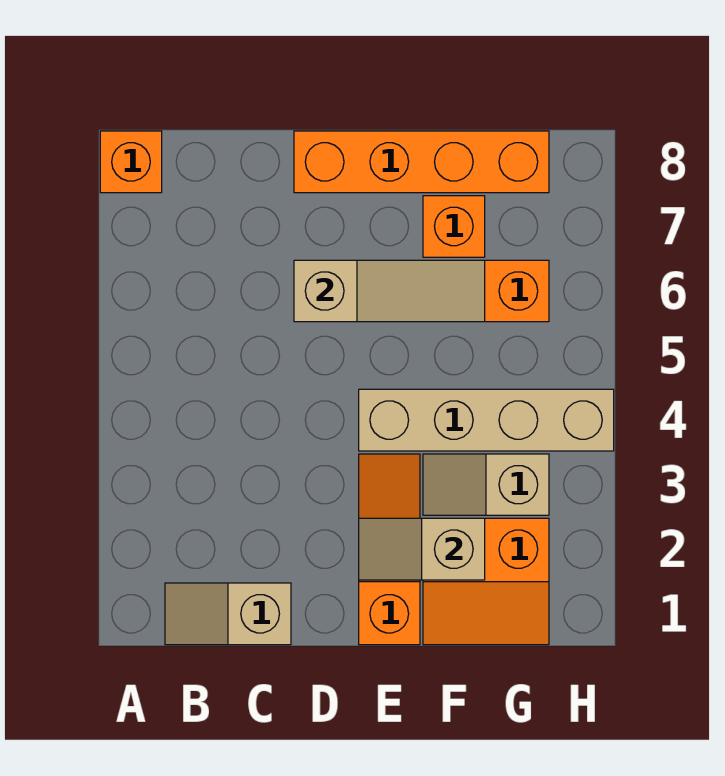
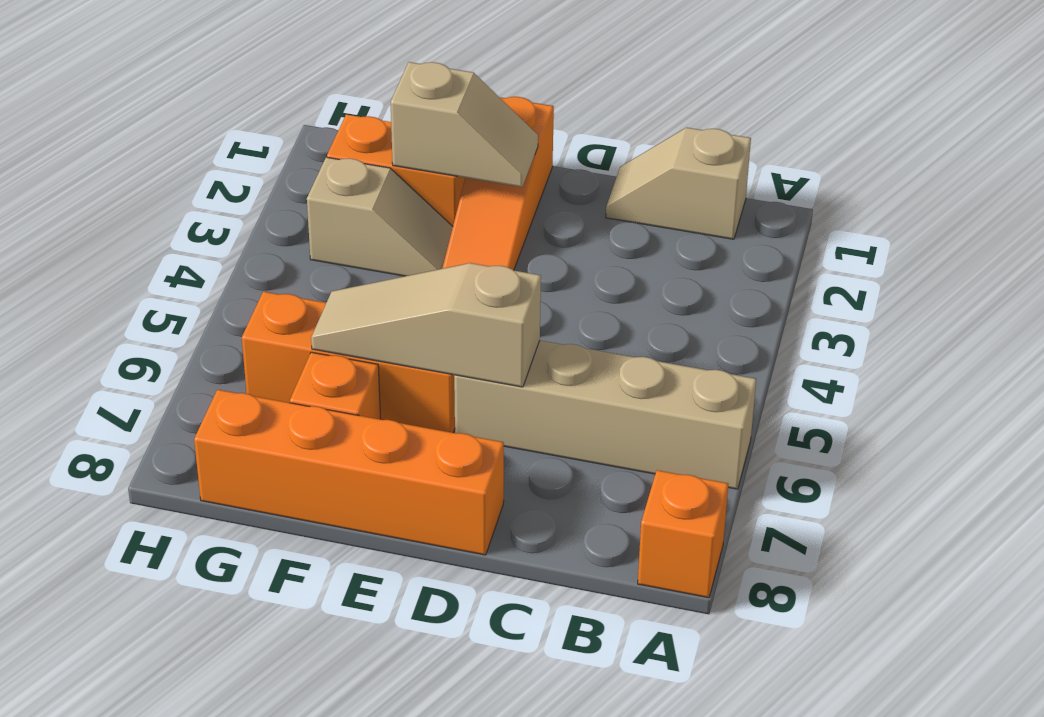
tan 1x2 slope [165,583,291,645] -> tan 1x2 slope turned to [606,127,751,239]
tan 1x4 brick [359,389,614,451] -> tan 1x4 brick moved to [454,341,756,489]

